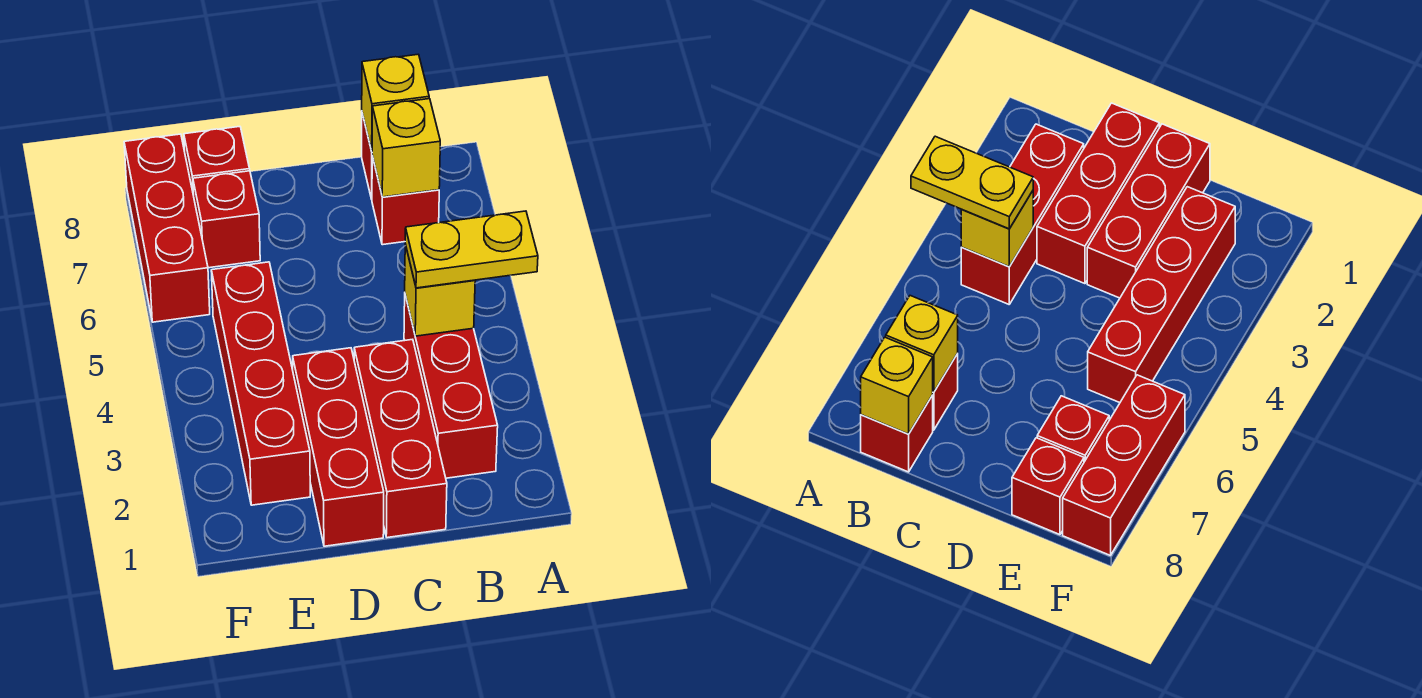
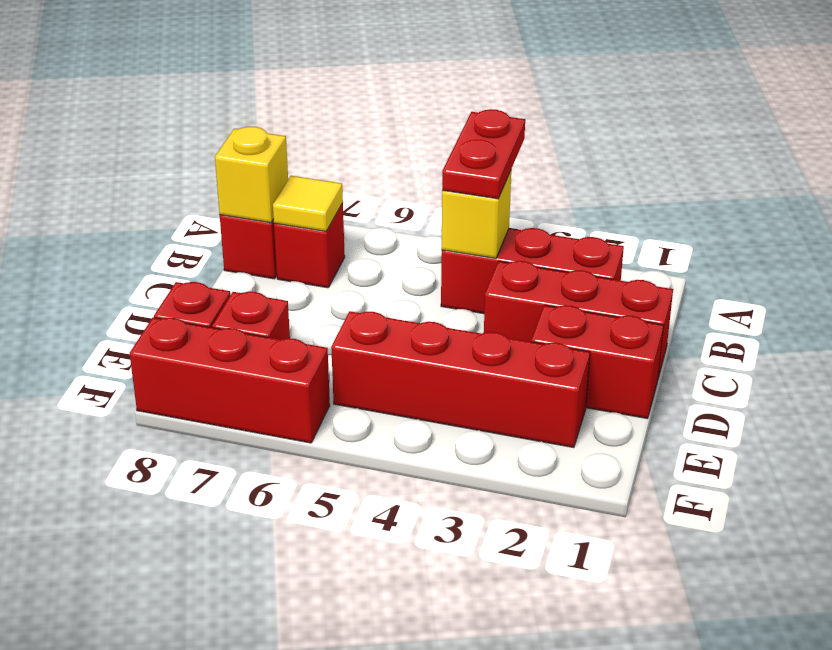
yellow 1x2 plate [405,211,538,288] -> red 1x2 plate [442,109,525,199]
yellow 1x1 brick [372,99,440,197] -> yellow 1x1 tile [273,176,343,231]
red 1x3 brick [293,348,384,546] -> red 1x2 brick [531,305,664,419]

